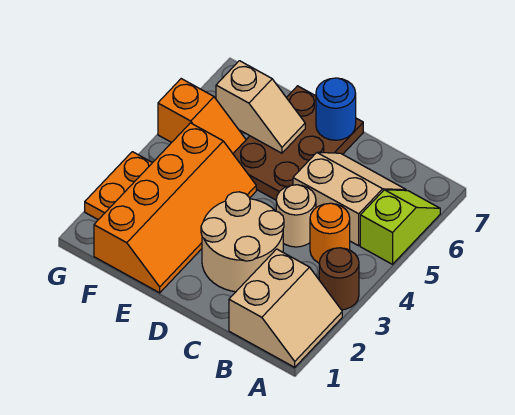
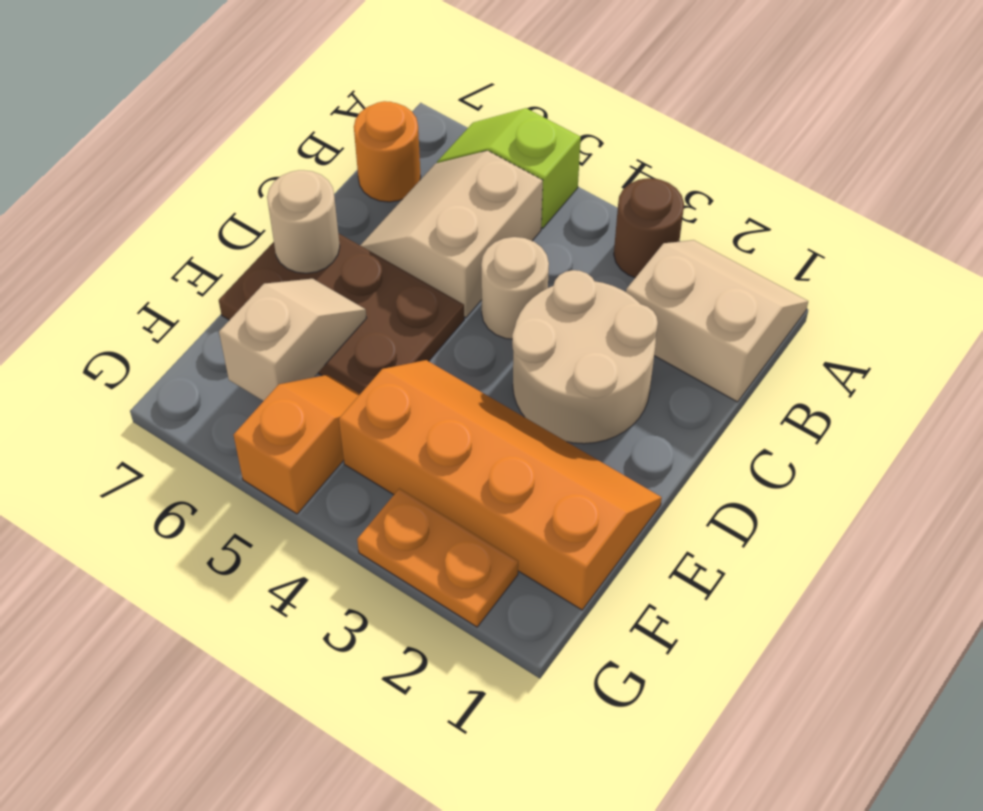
orange 1x1 round brick [310,203,350,263] -> orange 1x1 round brick moved to [354,101,421,202]
blue 1x1 round brick [316,78,356,140] -> tan 1x1 round brick [267,170,340,273]

